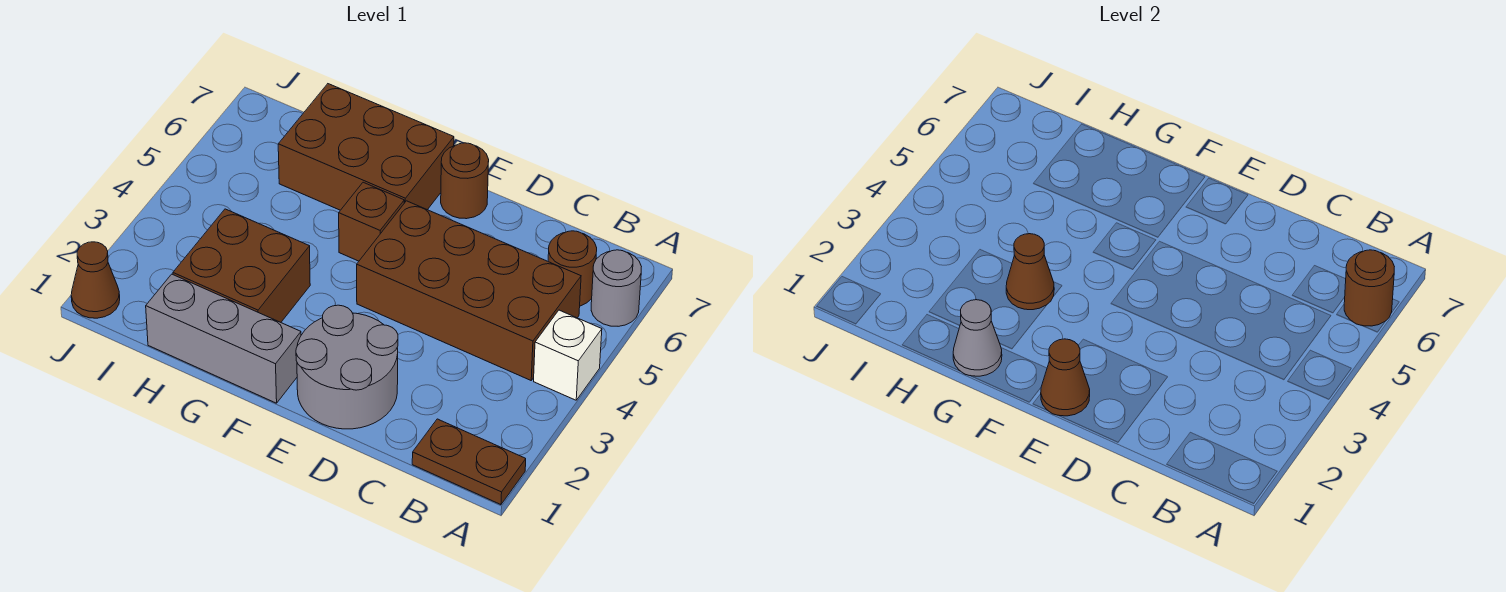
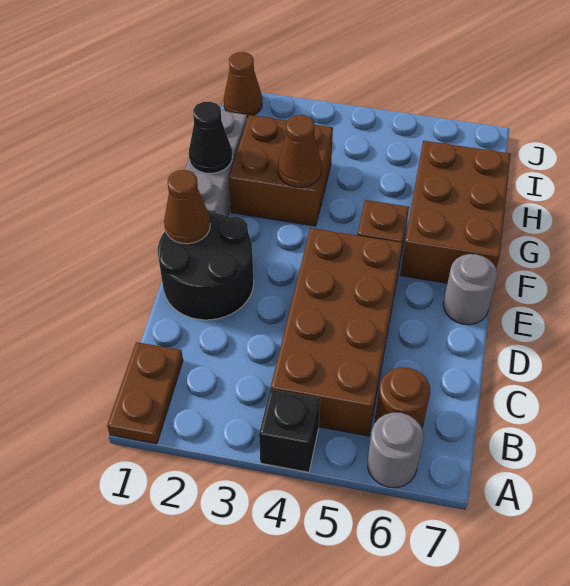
white 1x1 brick [534,310,602,400] -> black 1x1 brick [259,389,320,472]
brown 1x1 round brick [1344,250,1394,326] -> none
grey 2x2 round brick [296,305,398,429] -> black 2x2 round brick [158,212,254,320]
brown 1x1 round brick [441,143,489,219] -> grey 1x1 round brick [443,254,497,325]
grey 1x1 cone [953,300,1002,376] -> black 1x1 cone [189,102,232,173]

